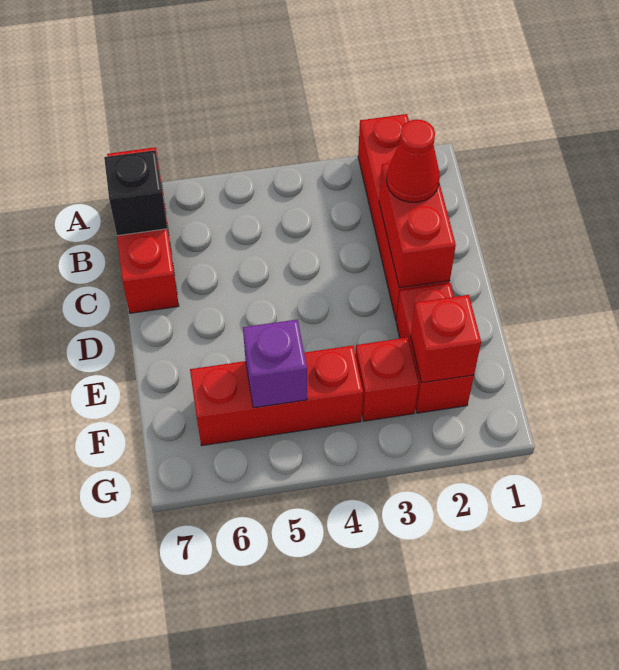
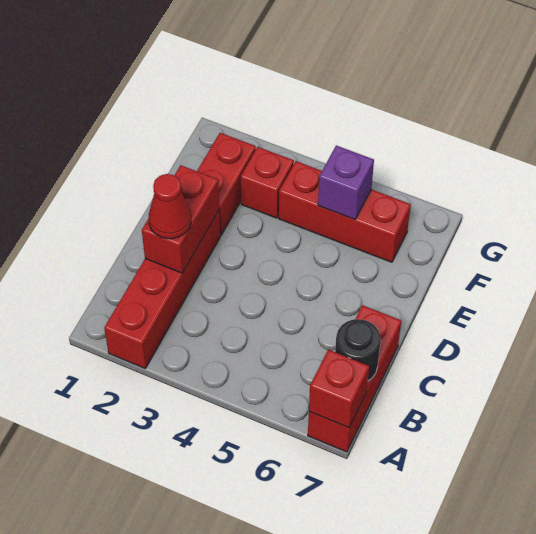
black 1x1 brick [104,150,167,236] -> black 1x1 round brick [335,319,381,381]
red 1x1 brick [411,295,481,383] -> red 1x1 brick moved to [309,350,369,428]

